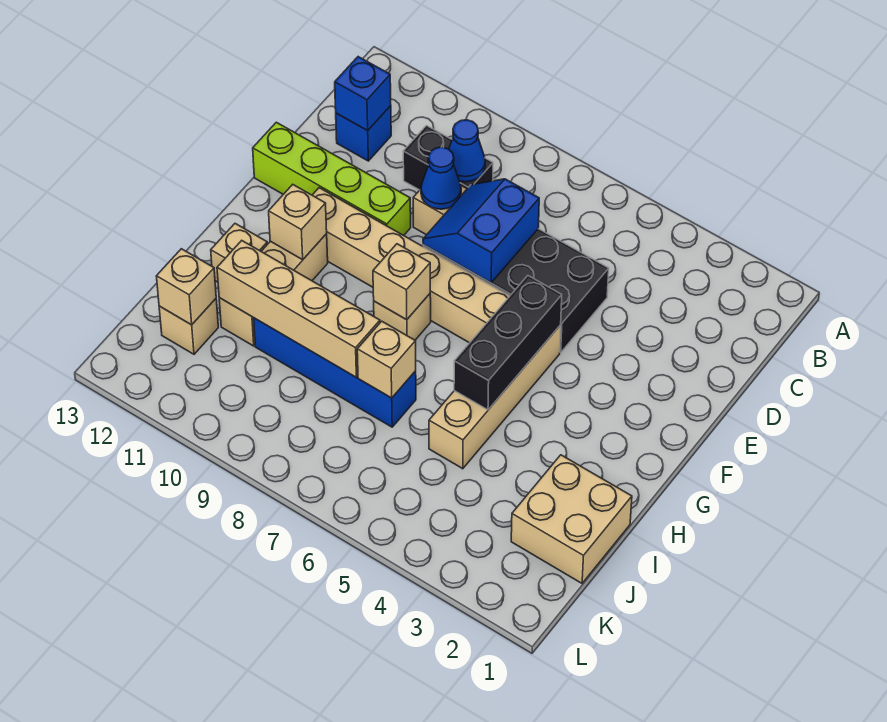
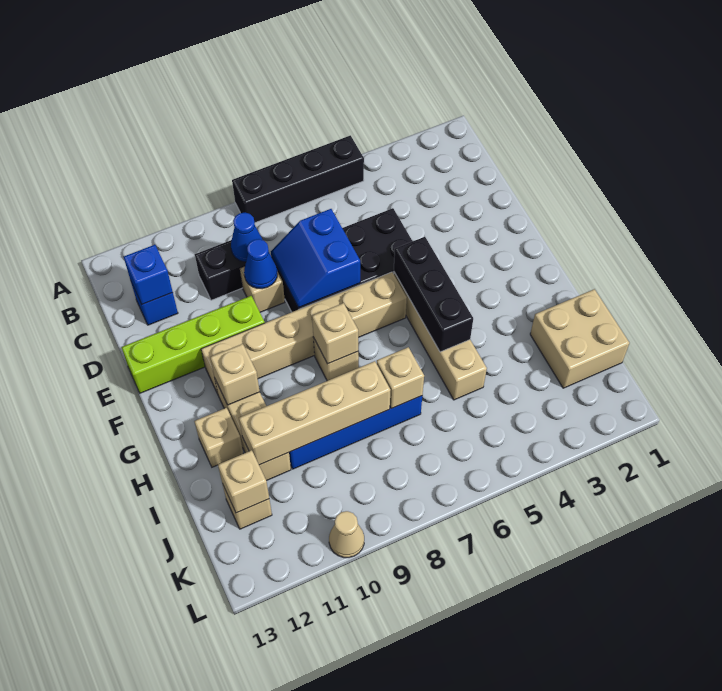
none -> black 1x4 brick [232,135,364,223]
none -> tan 1x1 cone [329,511,364,558]

